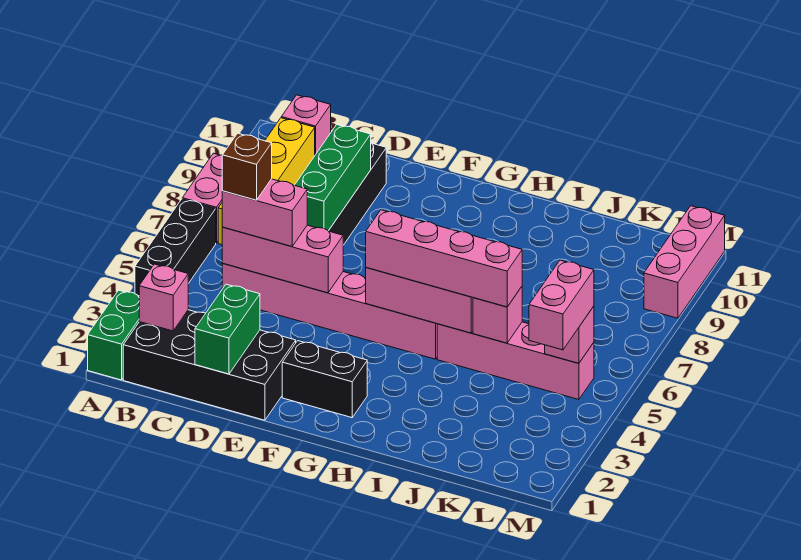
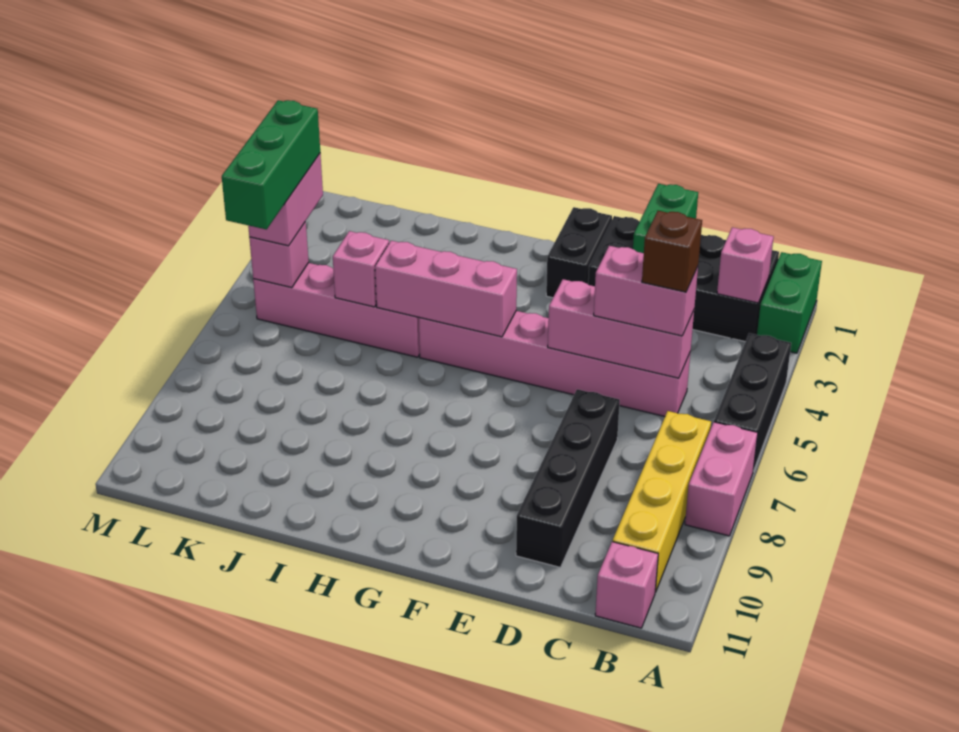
green 1x3 brick [295,125,371,231] -> green 1x3 brick moved to [222,100,320,230]
black 1x2 brick [282,341,367,418] -> black 1x2 brick turned to [546,207,612,298]
pink 1x4 brick [366,210,522,307] -> none
pink 1x3 brick [644,206,725,318] -> none

